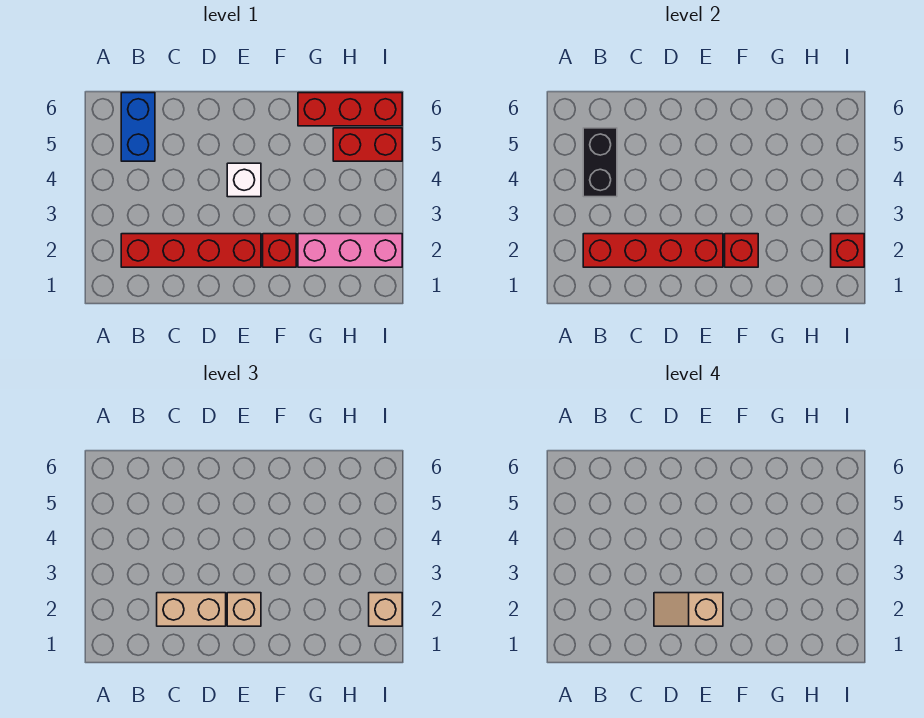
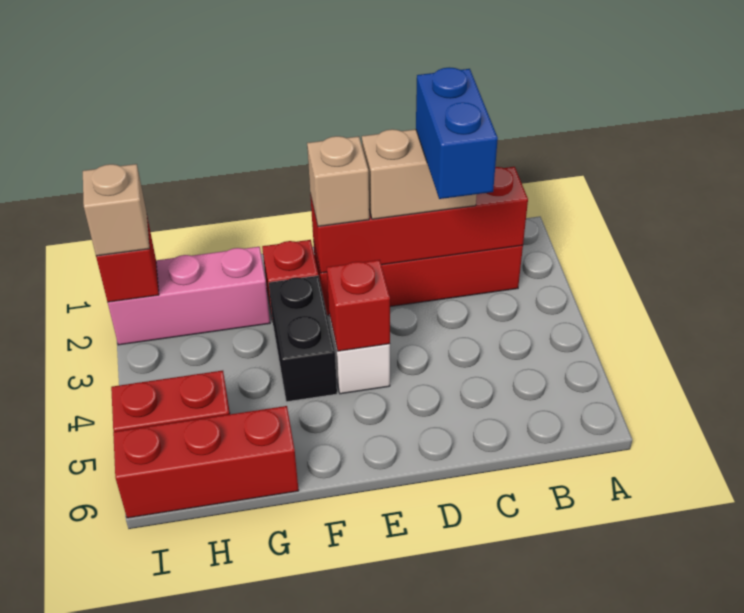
black 1x2 brick [583,128,617,197] -> black 1x2 brick moved to [269,276,337,402]
blue 1x2 brick [121,93,155,161] -> blue 1x2 brick moved to [416,67,498,199]
tan 1x2 slope [654,593,723,626] -> none
red 1x1 brick [725,234,758,267] -> red 1x1 brick moved to [327,260,390,351]

